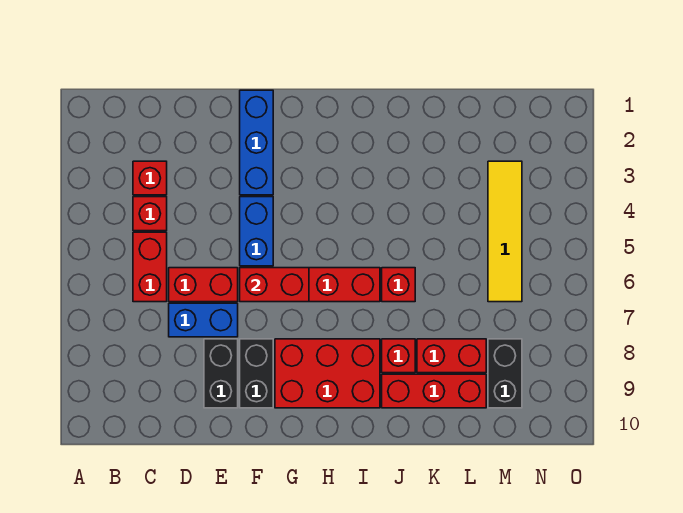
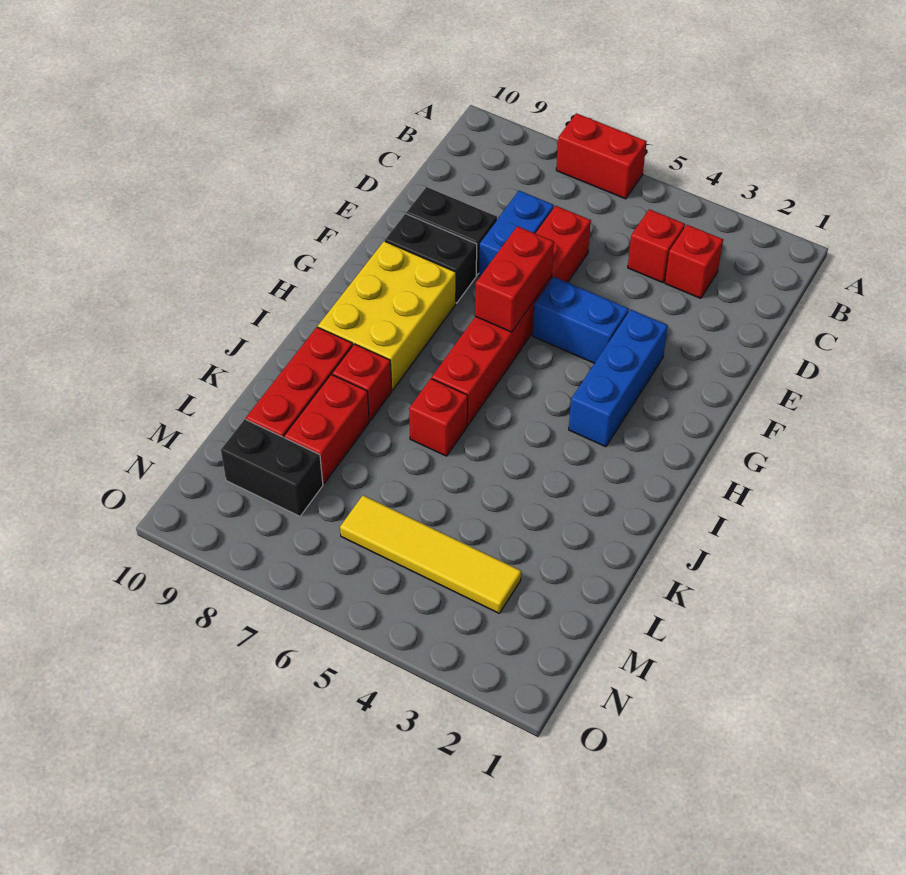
red 1x2 brick [133,232,167,302] -> red 1x2 brick moved to [556,113,647,199]
blue 1x3 brick [240,90,273,195] -> blue 1x3 brick turned to [569,310,668,447]
red 2x3 brick [275,339,380,408] -> yellow 2x3 brick [318,241,456,390]

